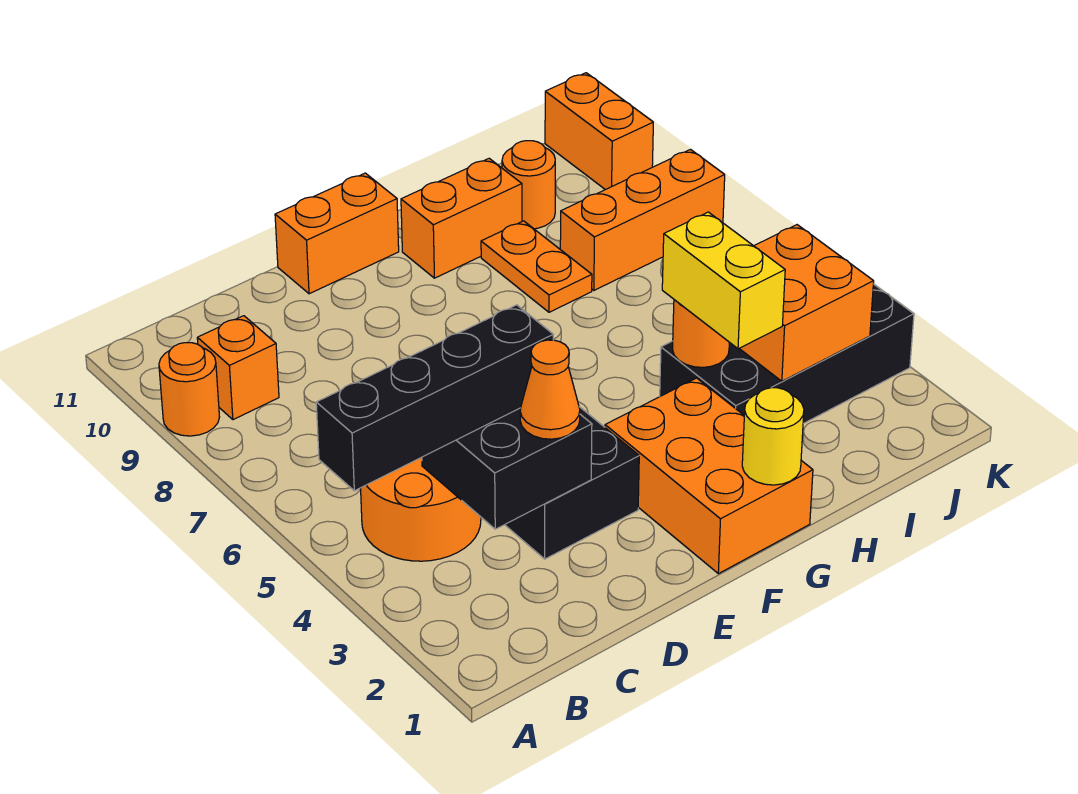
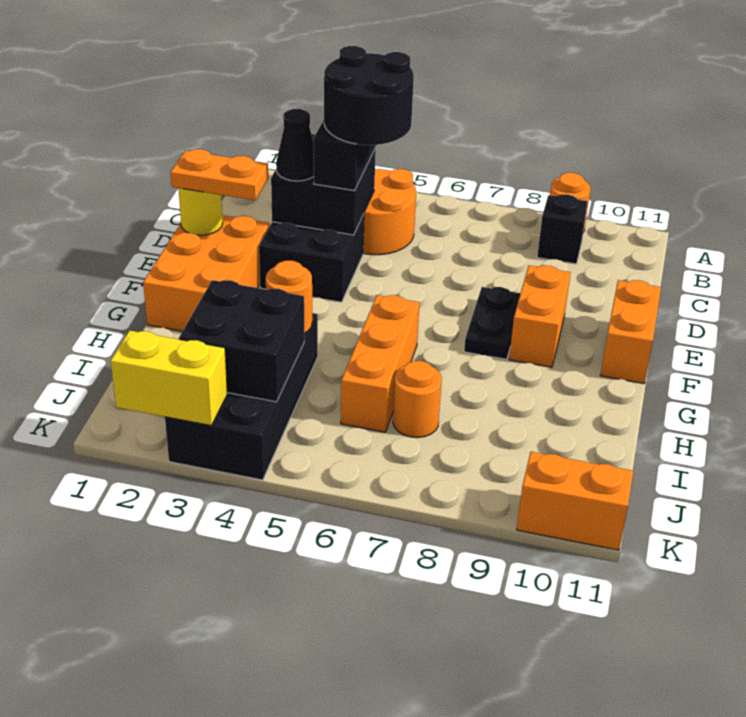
orange 1x1 brick [197,316,279,420] -> black 1x1 brick [537,194,588,264]
none -> black 2x2 round brick [324,46,414,145]
orange 1x1 cone [520,340,580,439] -> black 1x1 cone [276,109,314,181]
none -> black 1x2 plate [464,287,520,359]
orange 2x3 brick [605,378,813,574] -> orange 2x3 brick turned to [143,215,270,331]
yellow 1x1 round brick [742,388,804,485] -> yellow 1x1 round brick moved to [178,188,223,235]
orange 1x2 brick [401,158,522,278] -> orange 1x2 brick moved to [509,265,571,367]
yellow 1x2 brick [662,212,785,349] -> yellow 1x2 brick moved to [111,330,227,426]
orange 1x2 plate [481,221,592,312] -> orange 1x2 plate moved to [171,149,268,200]
orange 2x2 brick [739,225,874,381] -> black 2x2 brick [179,280,304,402]
orange 1x3 brick [560,150,725,290] -> orange 1x3 brick moved to [341,295,420,432]
orange 1x1 round brick [502,141,555,229] -> orange 1x1 round brick moved to [393,361,442,438]

